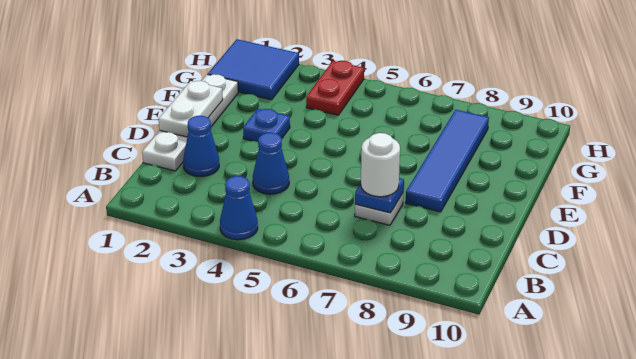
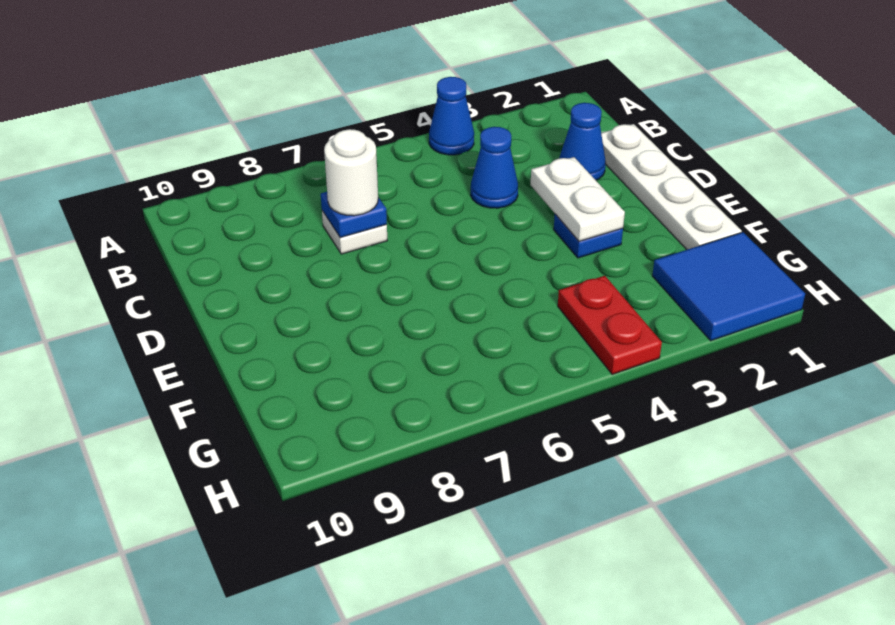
white 1x2 plate [159,81,223,137] -> white 1x2 plate moved to [531,157,625,241]
blue 1x4 tile [405,110,489,212] -> none

